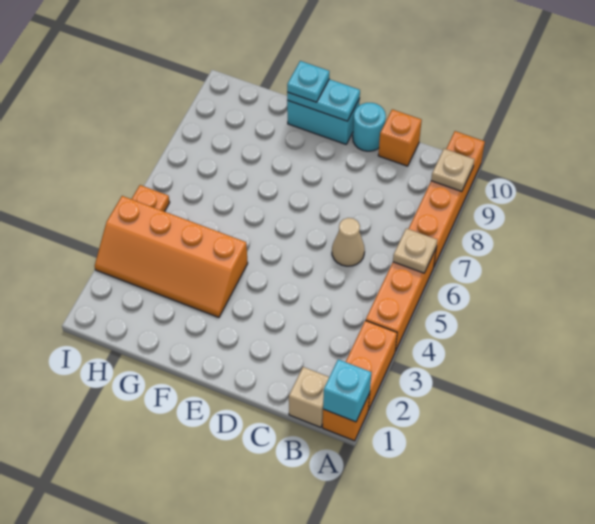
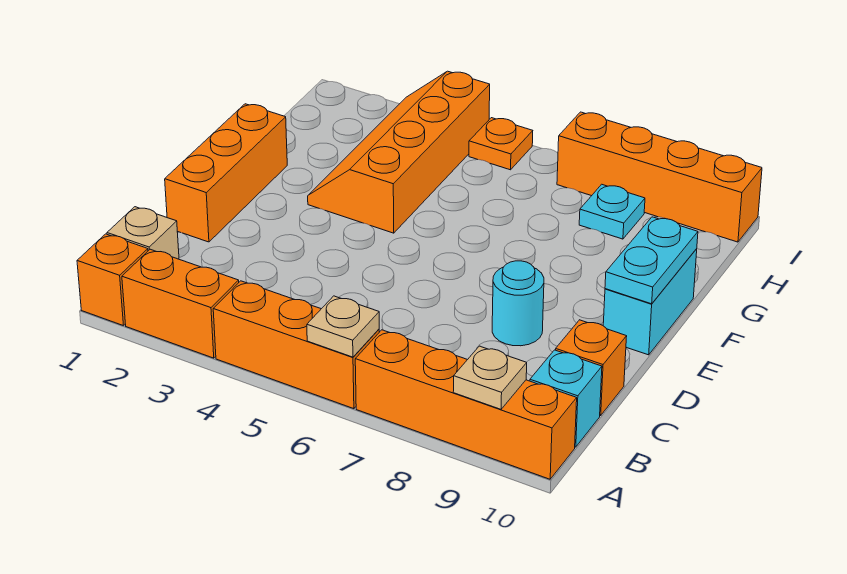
cyan 1x1 brick [323,359,371,422] -> cyan 1x1 brick moved to [530,350,602,447]
tan 1x1 cone [332,218,365,266] -> none
none -> orange 1x3 brick [165,104,287,242]
cyan 1x1 round brick [353,103,386,151] -> cyan 1x1 round brick moved to [492,261,544,346]
cyan 1x1 plate [287,61,329,102] -> cyan 1x1 plate moved to [579,184,645,239]
none -> orange 1x4 brick [557,112,762,242]

